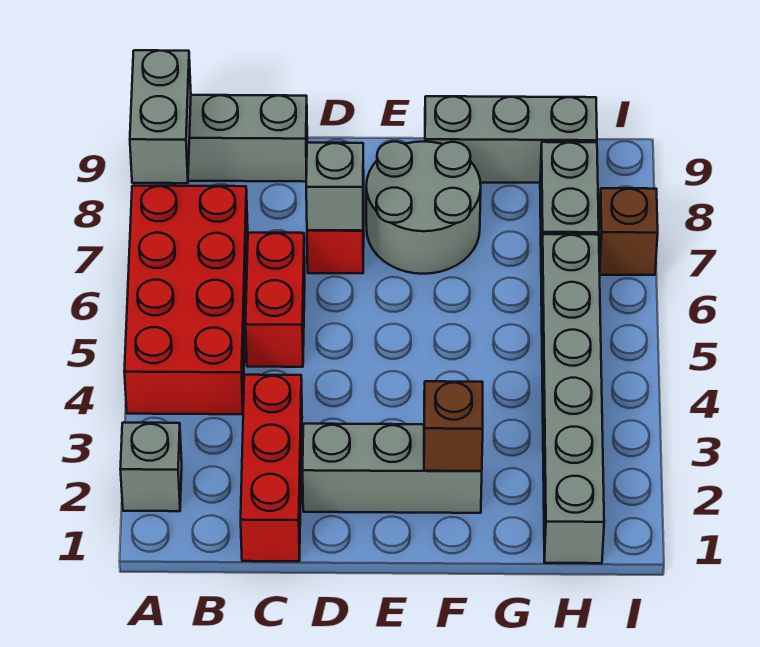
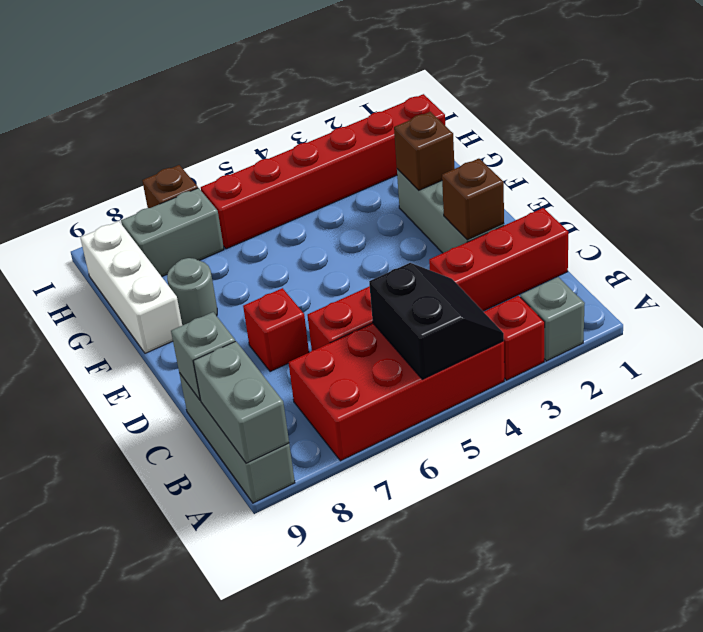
none -> red 1x1 brick [484,296,545,380]
none -> black 2x2 slope [369,263,504,379]
grey 1x2 brick [130,50,191,183] -> grey 1x2 brick turned to [193,341,289,463]
none -> brown 1x1 brick [442,159,504,240]
grey 1x1 brick [306,143,364,231] -> grey 1x1 brick moved to [171,312,235,400]
grey 2x2 round brick [366,141,481,274] -> grey 1x1 round brick [167,258,217,325]
grey 1x3 brick [425,96,597,183] -> white 1x3 brick [80,221,182,353]
grey 1x6 brick [541,234,604,563] -> red 1x6 brick [201,94,445,249]

